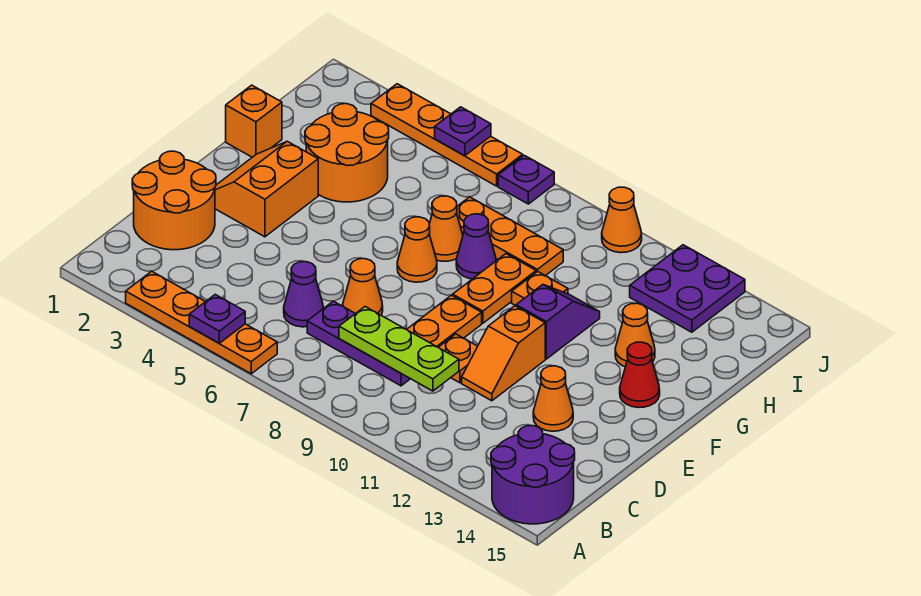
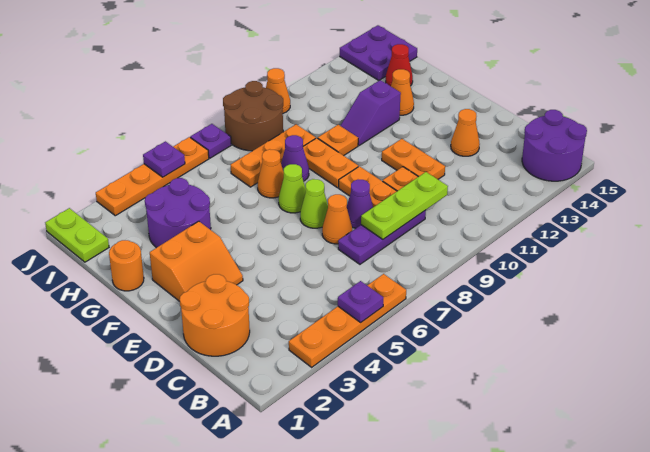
purple 1x1 cone [284,262,323,327] -> purple 1x1 cone moved to [347,180,373,228]
orange 1x2 slope [462,306,545,401] -> orange 1x2 plate [382,139,445,179]
orange 2x2 slope [215,141,318,237] -> orange 2x2 slope turned to [150,221,243,301]
none -> lime 1x1 cone [300,179,328,228]
orange 1x1 cone [397,217,437,282] -> lime 1x1 cone [279,164,306,213]
purple 1x2 slope [516,285,600,359] -> purple 1x2 slope turned to [340,80,401,146]
red 1x1 cone [620,342,660,408] -> red 1x1 cone moved to [386,44,413,86]
orange 1x1 brick [226,85,282,157] -> orange 1x1 round brick [109,240,144,291]
orange 2x2 round brick [305,104,389,202] -> purple 2x2 round brick [145,178,211,248]
none -> lime 1x2 plate [45,208,109,262]
none -> brown 2x2 round brick [223,81,283,151]
purple 2x2 plate [630,245,745,332] -> purple 2x2 plate moved to [340,25,417,80]

